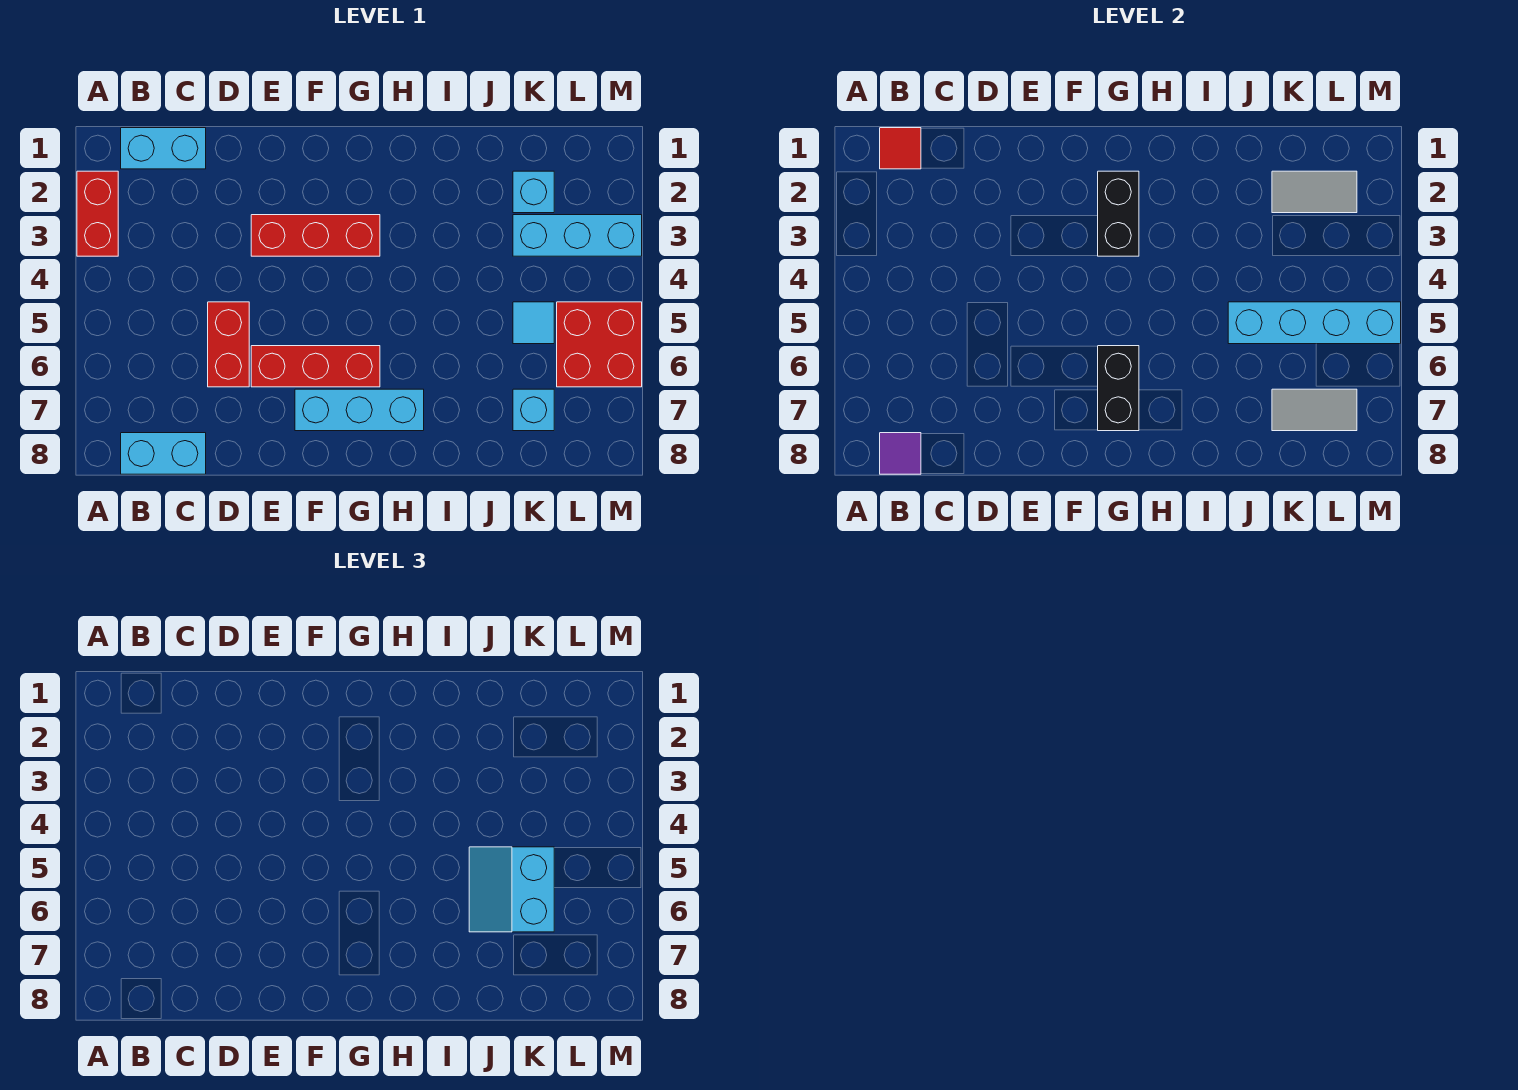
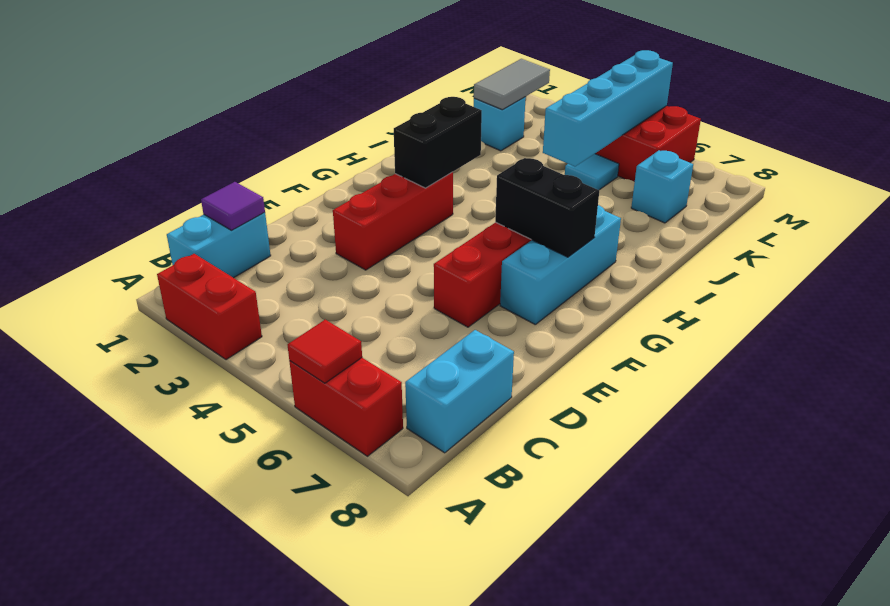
red 1x1 tile [880,128,921,169] -> red 1x1 tile moved to [288,320,362,383]
purple 1x1 tile [880,433,921,474] -> purple 1x1 tile moved to [201,182,265,230]
red 1x2 brick [208,302,249,387] -> red 1x2 brick moved to [289,358,403,456]
black 1x2 brick [1098,171,1139,256] -> black 1x2 brick turned to [394,97,482,188]
cyan 2x2 slope [469,847,554,932] -> none
cyan 1x3 brick [513,215,642,256] -> none
grey 1x2 tile [1272,389,1357,431] -> none

